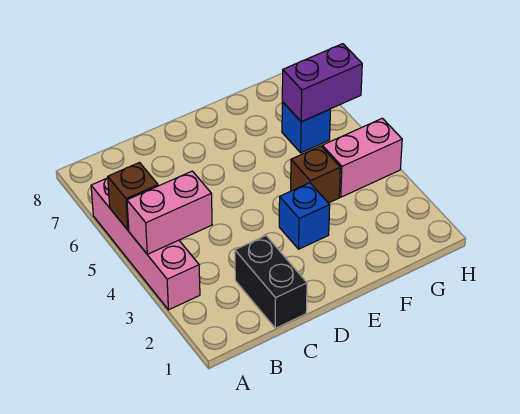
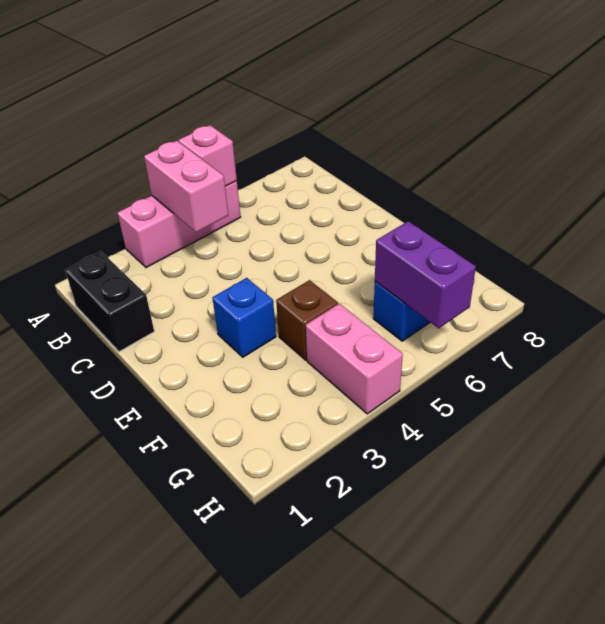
pink 1x4 brick [91,178,200,310] -> pink 1x3 brick [118,181,241,268]
brown 1x1 brick [108,163,158,230] -> pink 1x1 brick [179,125,237,186]
black 1x2 brick [235,236,307,328] -> black 1x2 brick turned to [65,252,154,352]

